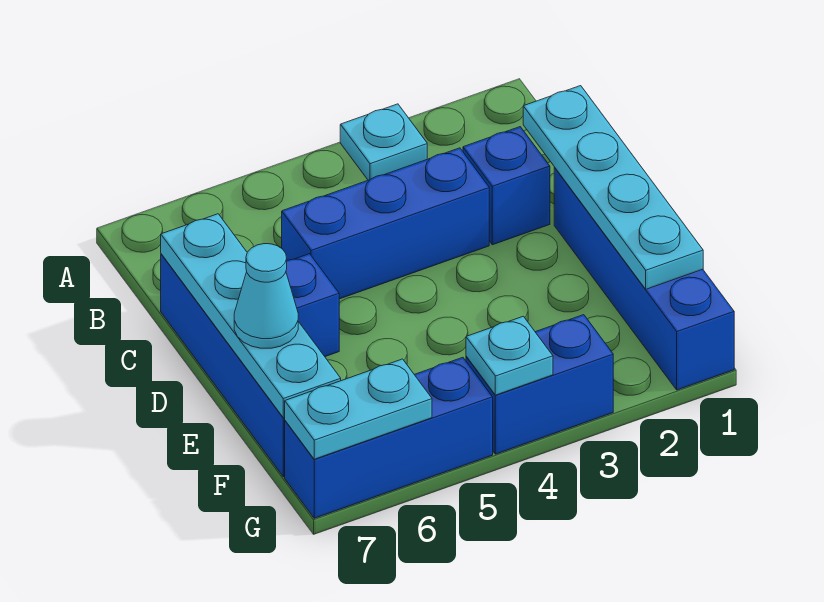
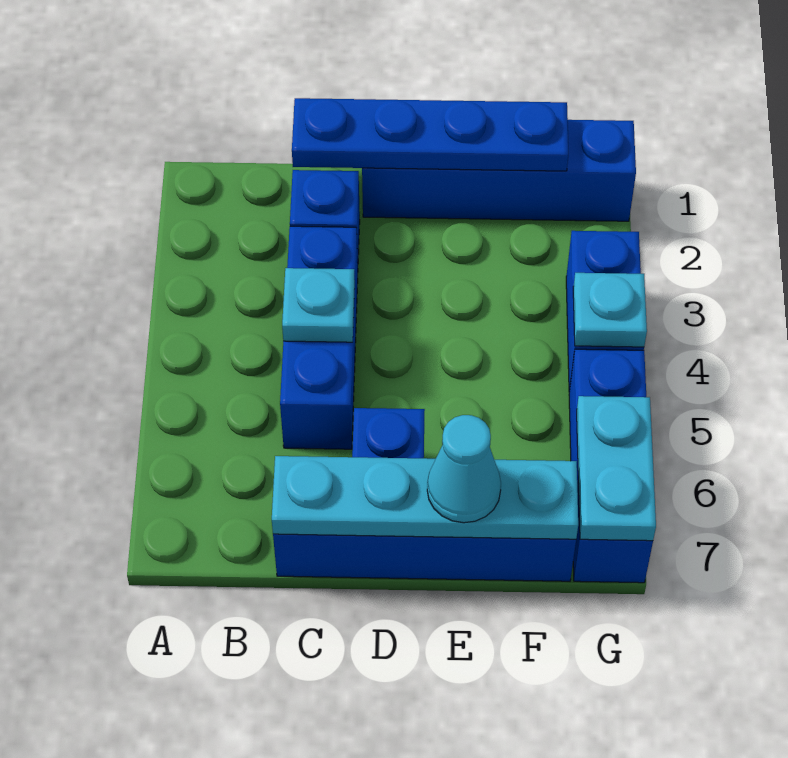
cyan 1x1 plate [340,104,427,180] -> cyan 1x1 plate moved to [282,268,355,342]
cyan 1x4 plate [523,86,703,289] -> blue 1x4 plate [292,98,568,171]

